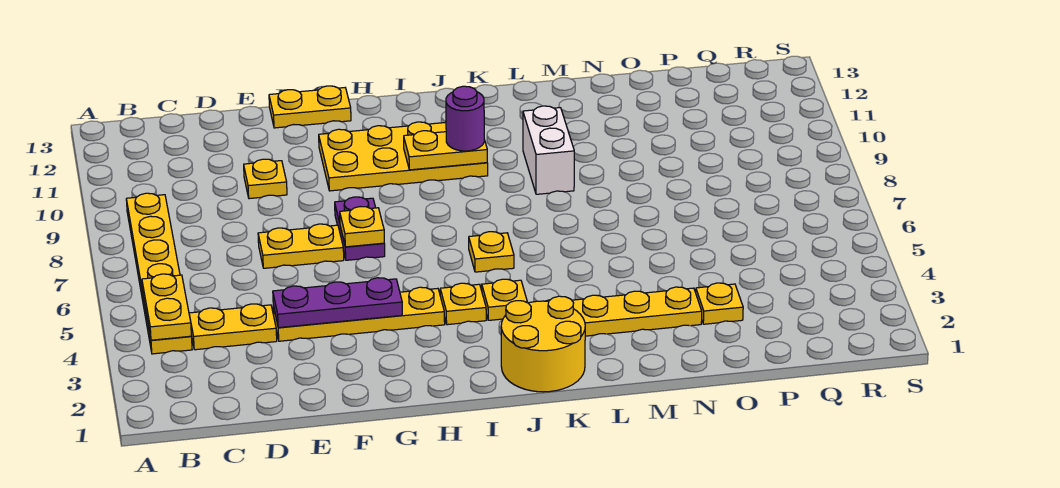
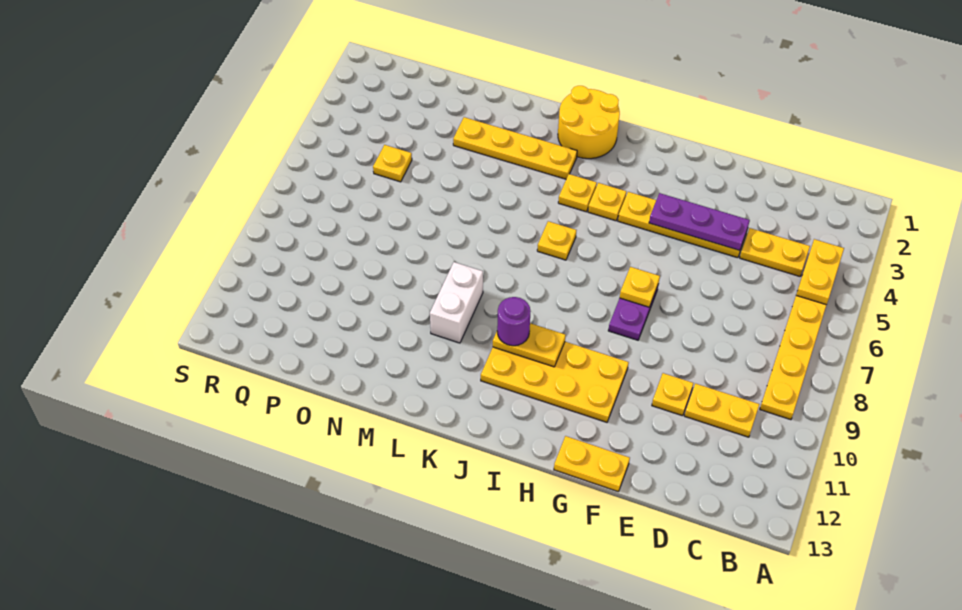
yellow 1x2 plate [258,224,344,268] -> yellow 1x2 plate moved to [685,383,759,437]
yellow 1x1 plate [696,283,743,324] -> yellow 1x1 plate moved to [373,145,412,182]

